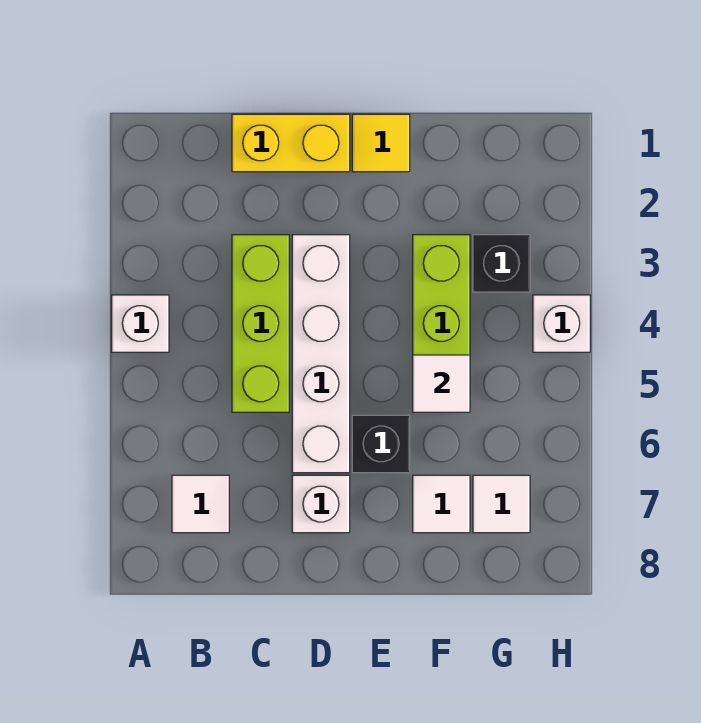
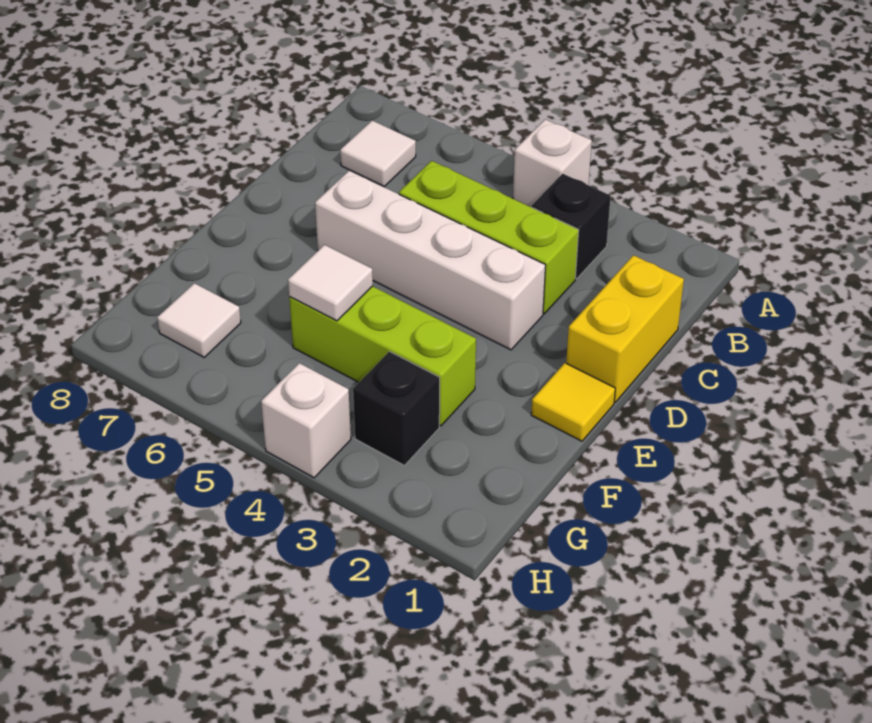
white 1x1 brick [292,475,350,533] -> none
black 1x1 brick [352,415,410,473] -> black 1x1 brick moved to [532,174,611,279]
white 1x1 tile [413,475,470,533] -> none

